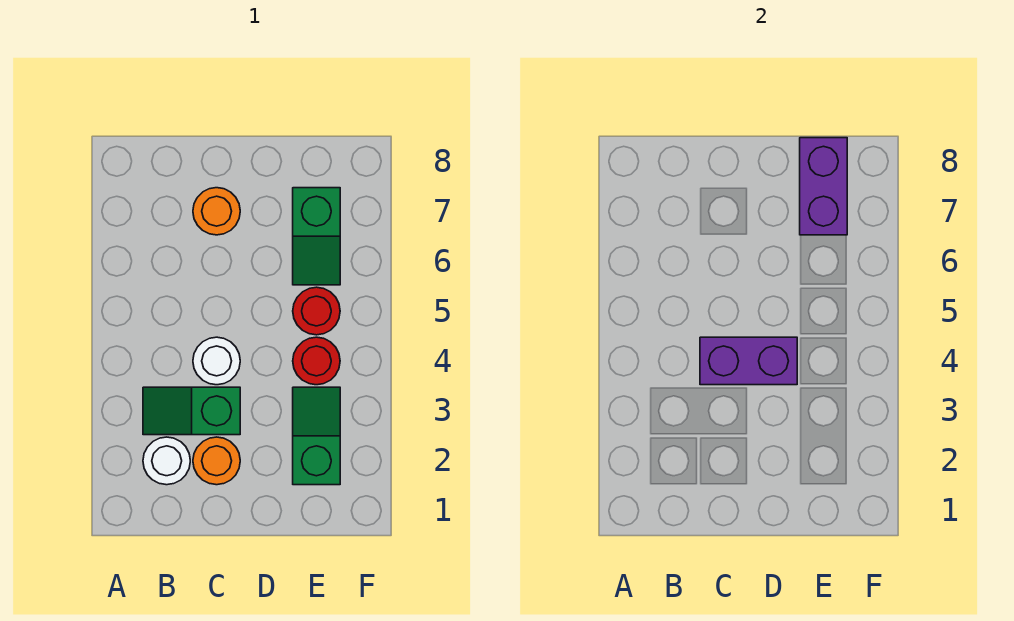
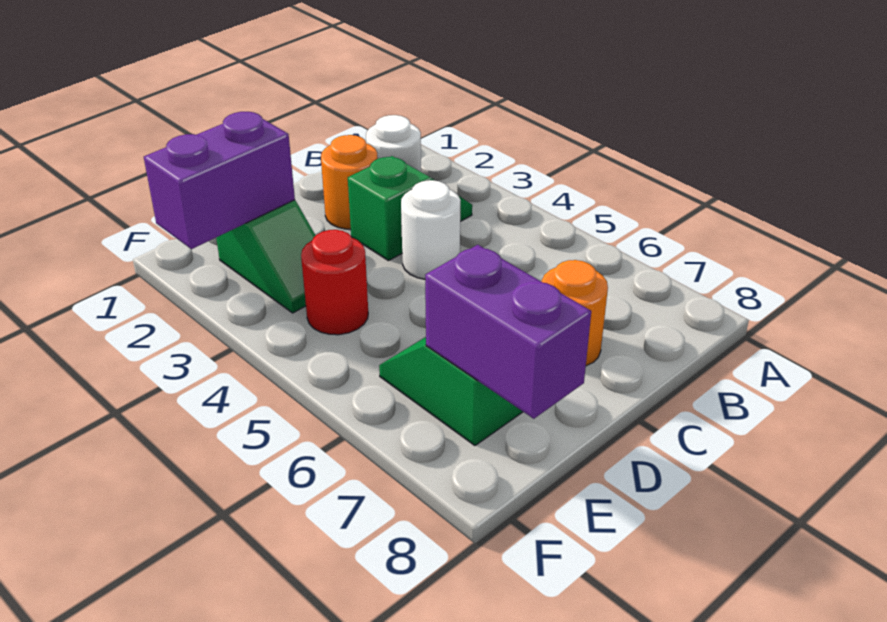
purple 1x2 brick [700,337,797,385] -> purple 1x2 brick moved to [144,112,295,249]
red 1x1 round brick [293,287,340,335] -> none

